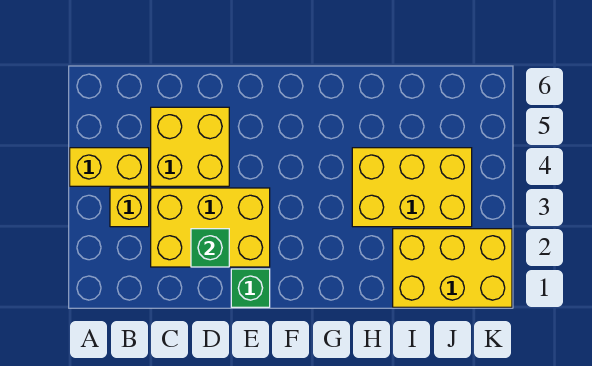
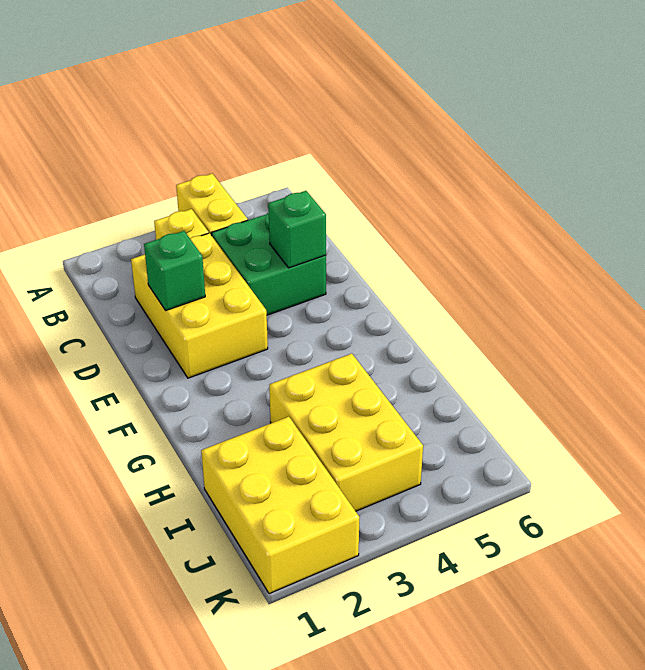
yellow 2x2 brick [151,107,229,186] -> green 2x2 brick [211,213,326,315]
green 1x1 brick [231,269,270,307] -> green 1x1 brick moved to [268,191,326,268]

